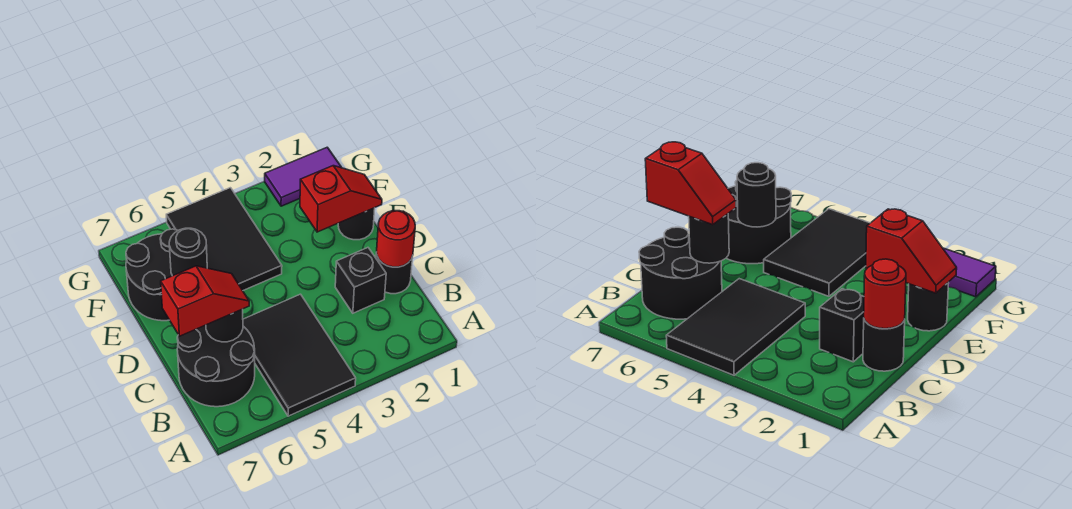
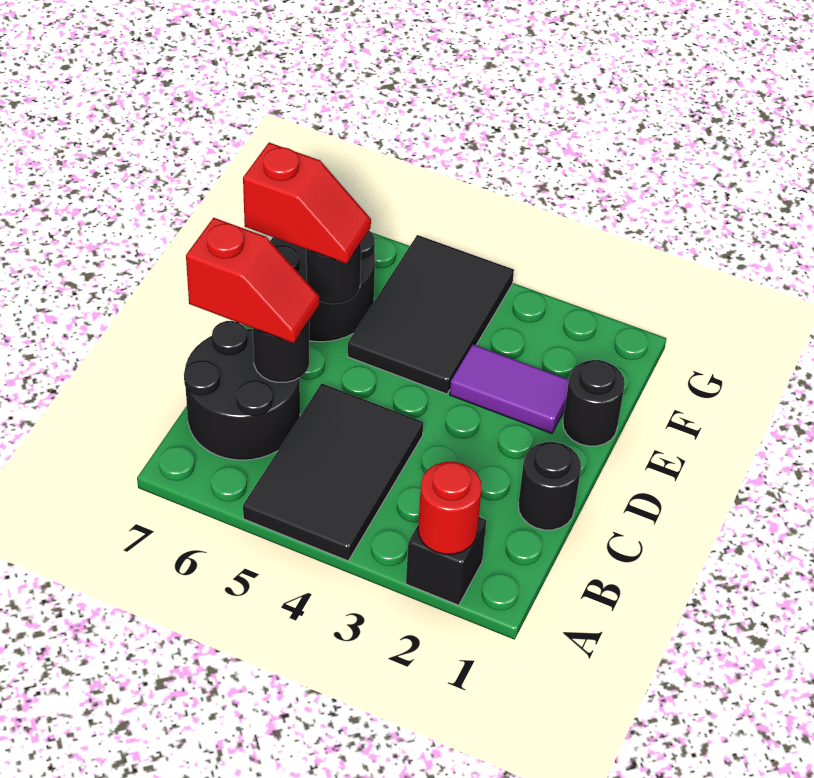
red 1x1 round brick [377,211,415,267] -> red 1x1 round brick moved to [418,462,482,554]
black 1x1 brick [335,248,386,313] -> black 1x1 brick moved to [406,517,486,605]
red 1x2 slope [300,166,382,232] -> red 1x2 slope moved to [243,143,371,264]
purple 1x2 tile [265,147,342,206] -> purple 1x2 tile moved to [450,345,569,433]

